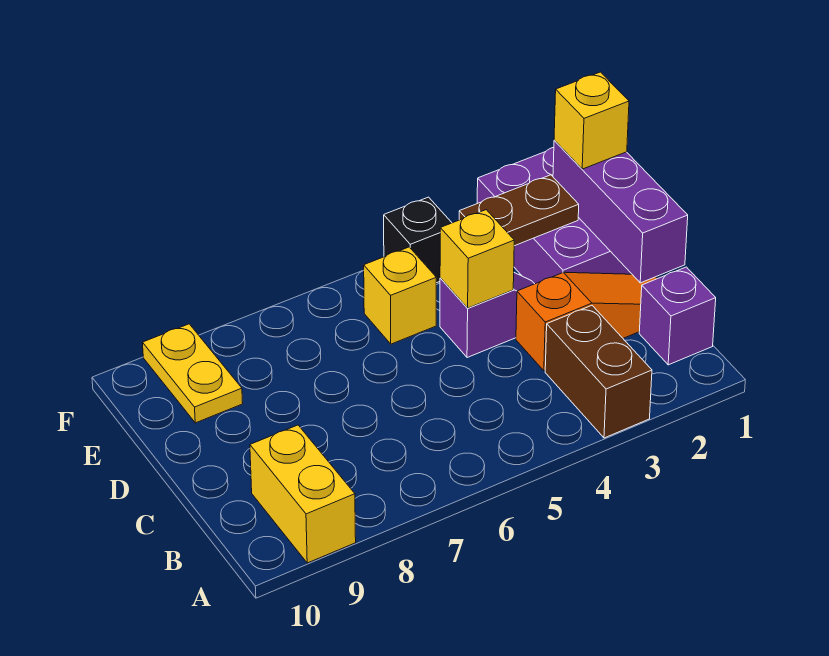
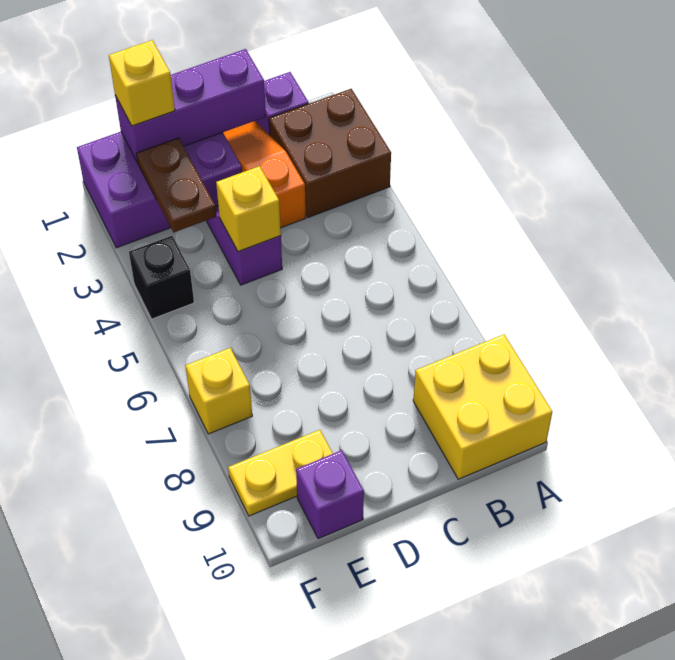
brown 1x2 brick [545,306,652,438] -> brown 2x2 brick [269,89,391,217]
yellow 1x2 brick [250,425,356,563] -> yellow 2x2 brick [413,334,552,479]
yellow 1x1 brick [364,247,436,344] -> yellow 1x1 brick moved to [185,348,252,434]
none -> purple 1x1 brick [296,450,364,539]

